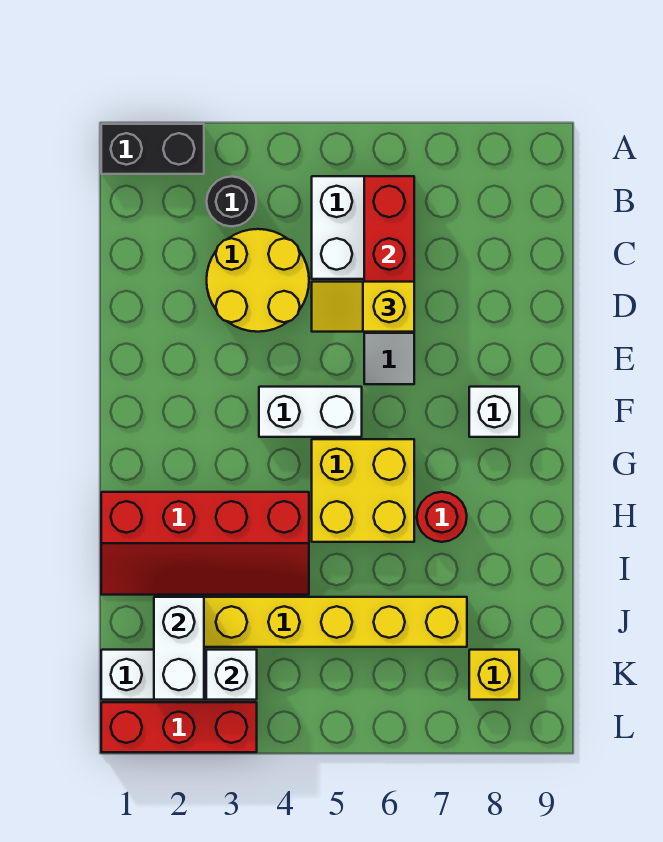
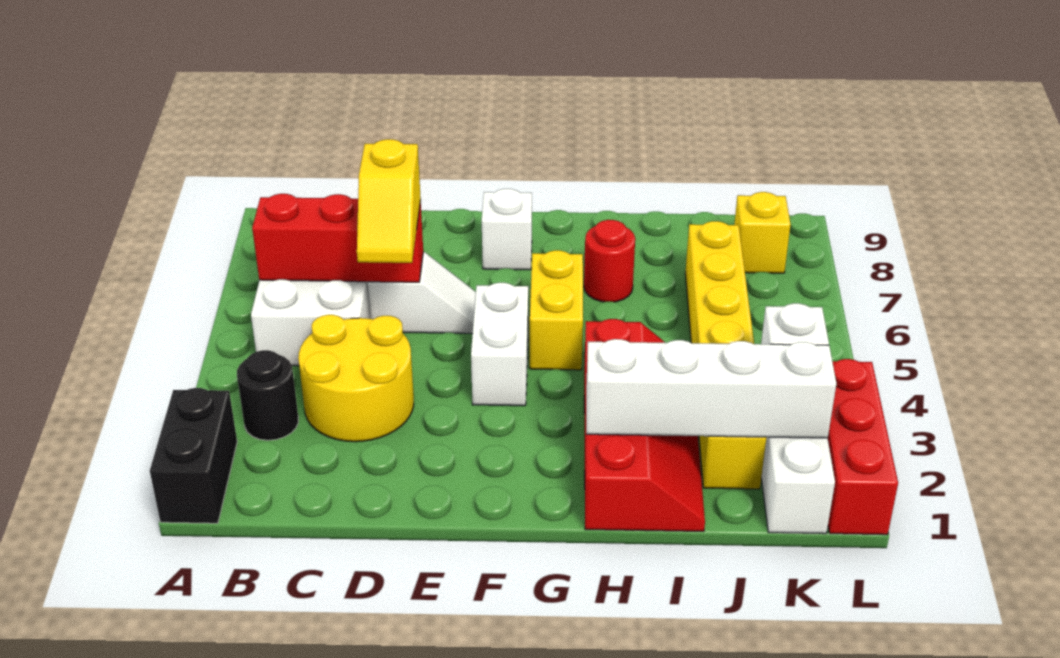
yellow 2x2 brick [312,439,414,542] -> yellow 1x2 brick [530,250,583,370]
white 1x2 brick [154,597,204,700] -> white 1x4 brick [586,339,836,438]

